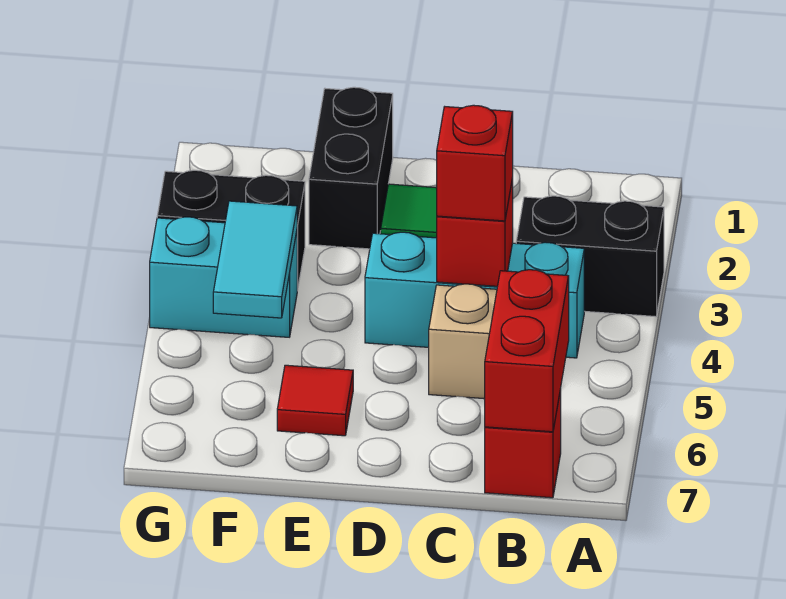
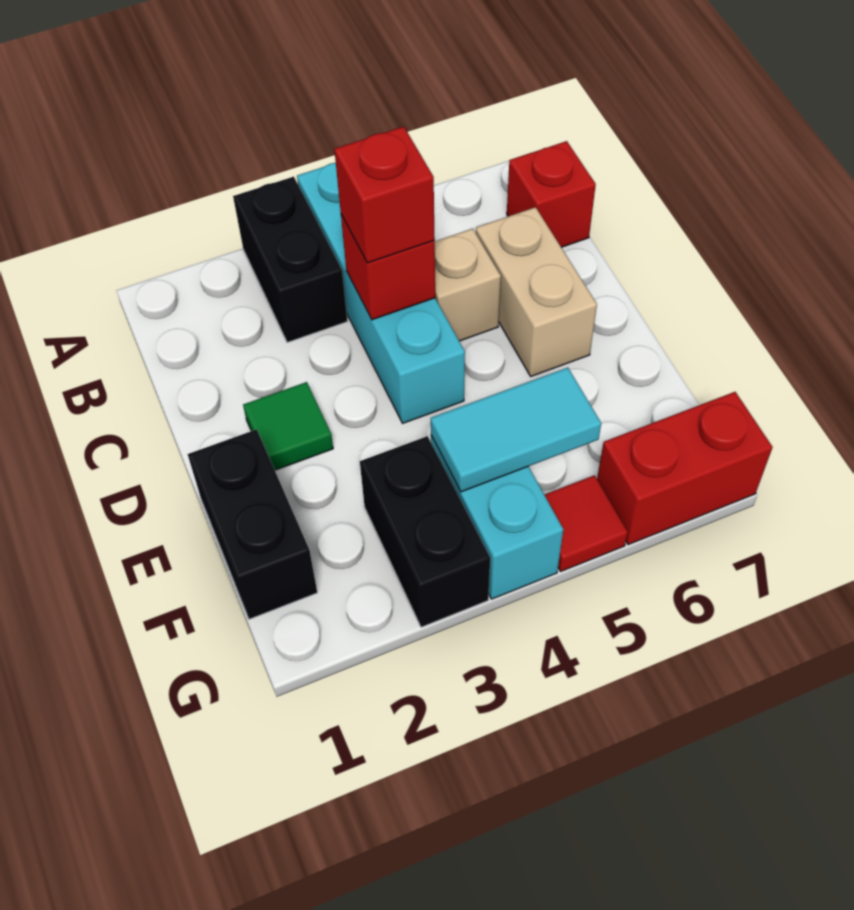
cyan 1x3 brick [365,232,584,358] -> cyan 1x4 brick [297,163,465,423]
red 1x2 brick [485,270,569,432] -> red 1x2 brick moved to [597,392,772,545]
none -> tan 1x2 brick [476,207,597,376]
black 1x2 brick [309,87,393,249] -> black 1x2 brick turned to [188,429,317,619]
red 1x1 tile [277,365,353,436] -> red 1x1 tile moved to [544,475,628,571]

